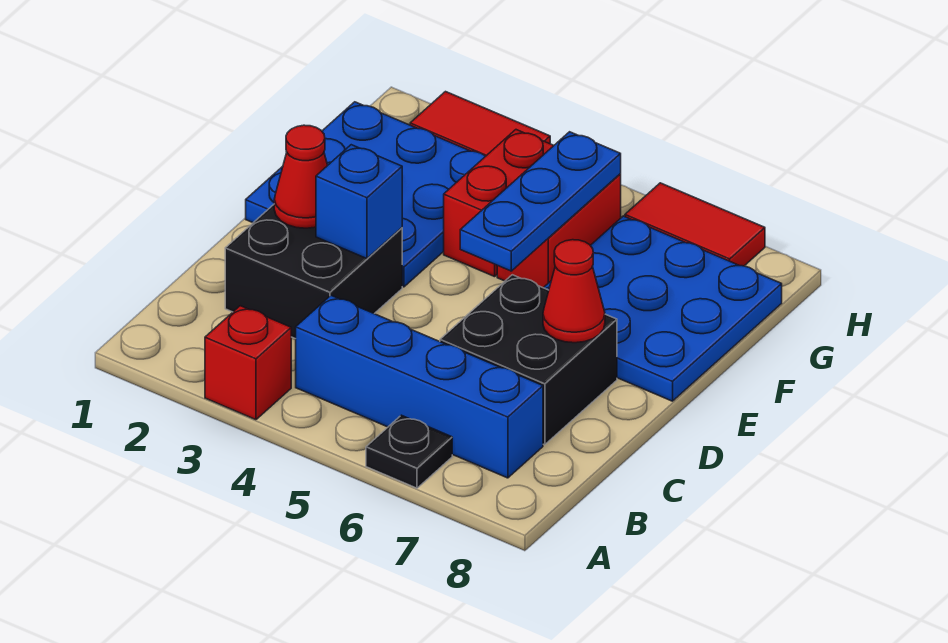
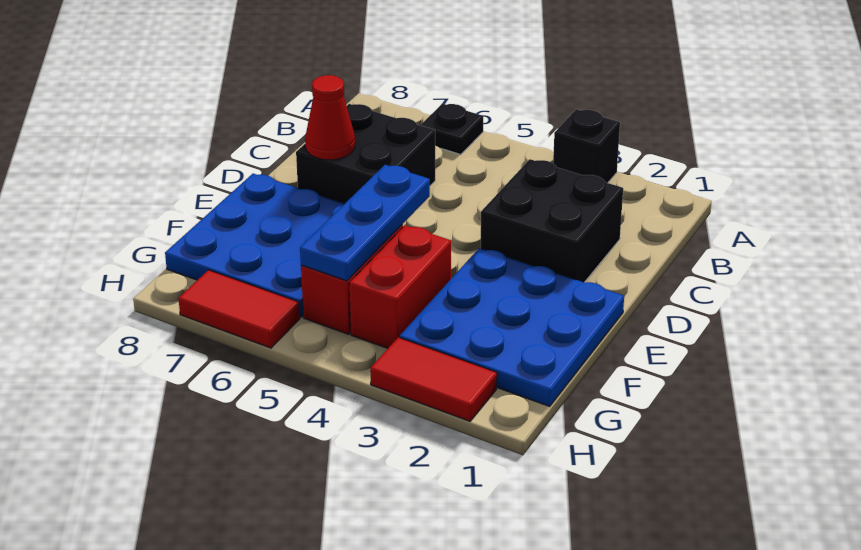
red 1x1 brick [205,306,291,420] -> black 1x1 brick [553,109,620,183]
blue 1x4 brick [296,296,543,478] -> none
red 1x1 cone [274,125,328,228] -> none
blue 1x1 brick [316,145,402,259] -> none

